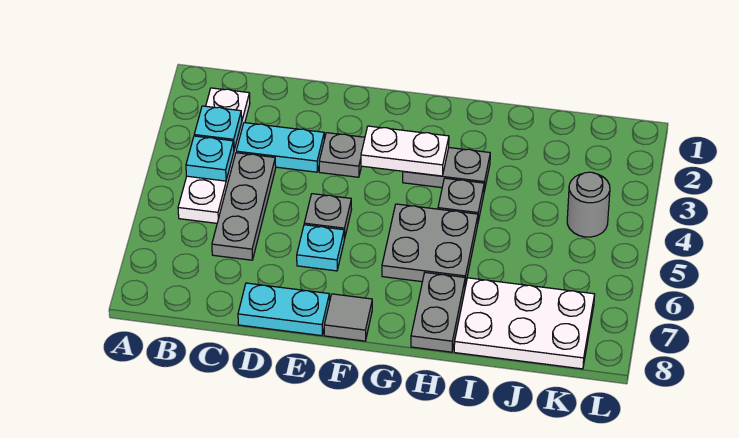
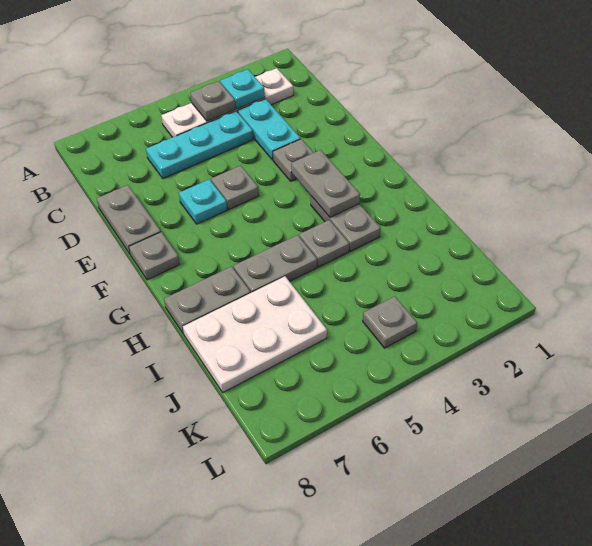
cyan 1x1 plate [186,136,234,181] -> grey 1x1 plate [190,81,235,121]
grey 1x3 plate [212,153,276,260] -> cyan 1x3 plate [146,111,253,178]
cyan 1x2 plate [238,283,330,336] -> grey 1x2 plate [97,185,161,254]
white 1x2 plate [361,126,449,176] -> grey 1x2 plate [291,150,360,217]
grey 1x1 tile [324,294,372,341] -> grey 1x1 plate [129,232,179,280]
grey 2x2 plate [382,204,478,286] -> grey 1x2 plate [233,235,317,293]
white 2x3 plate [454,278,595,369] -> white 2x3 plate turned to [183,276,327,392]
grey 1x1 round brick [567,172,610,237] -> grey 1x1 plate [363,296,417,348]

